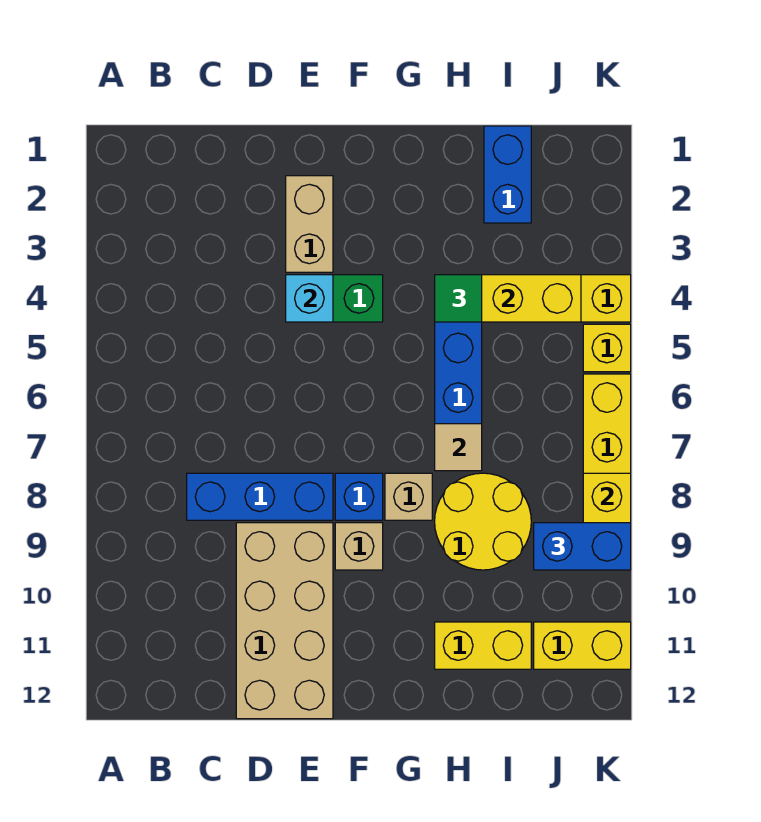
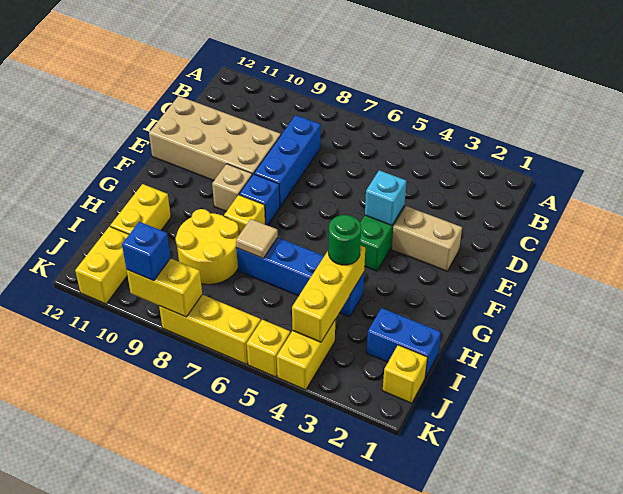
tan 1x1 brick [385,473,432,520] -> yellow 1x1 brick [224,195,265,235]
green 1x1 tile [435,275,482,322] -> green 1x1 round brick [328,215,361,265]
none -> yellow 1x1 brick [383,345,427,403]
blue 1x2 brick [534,523,631,570] -> blue 1x1 brick [122,222,170,281]

